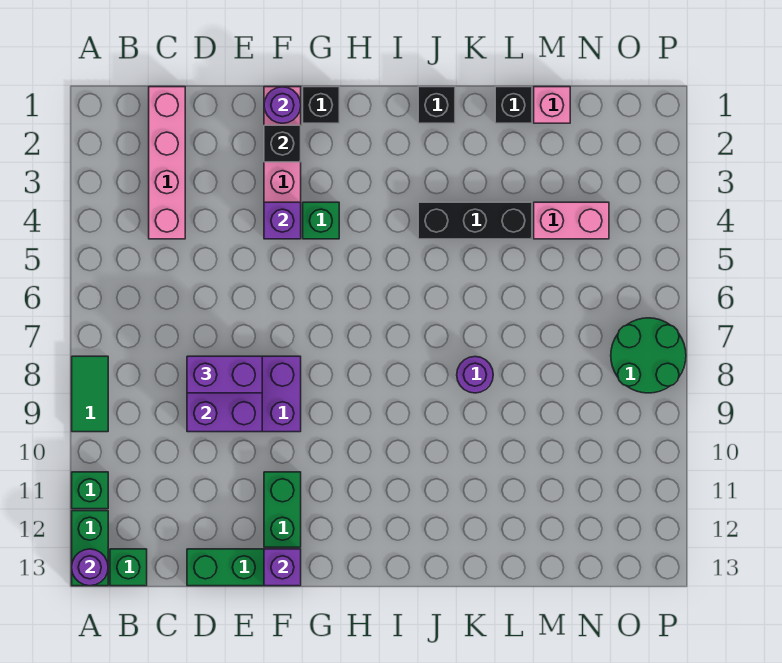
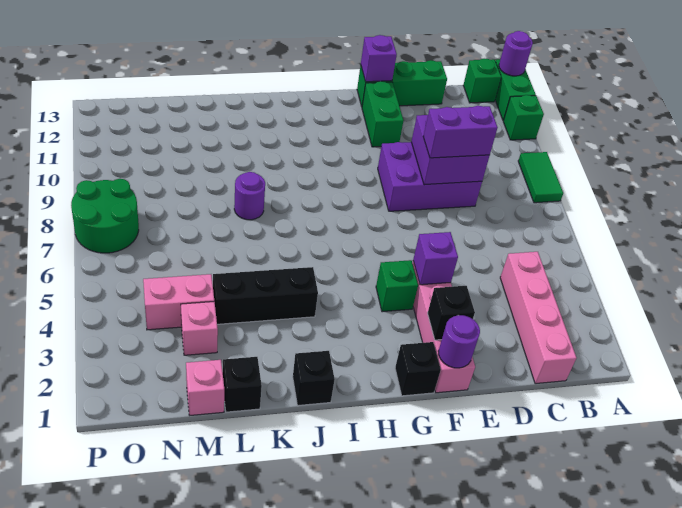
none -> pink 1x1 brick [181,301,218,355]

